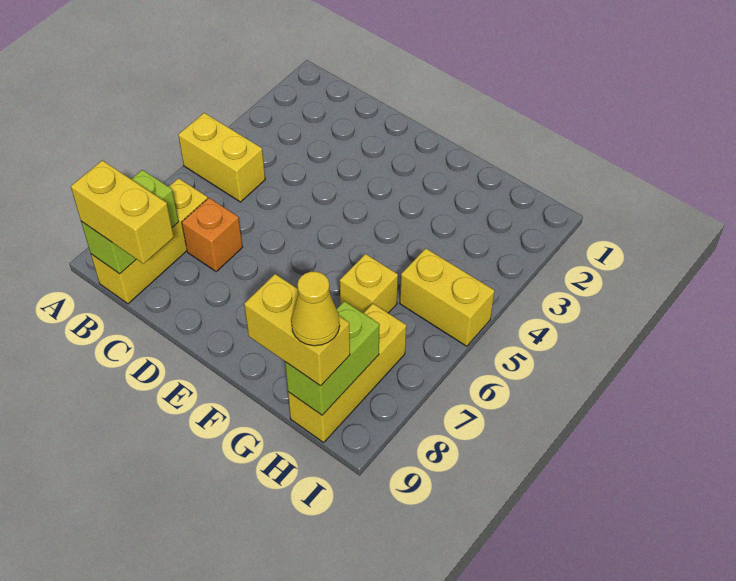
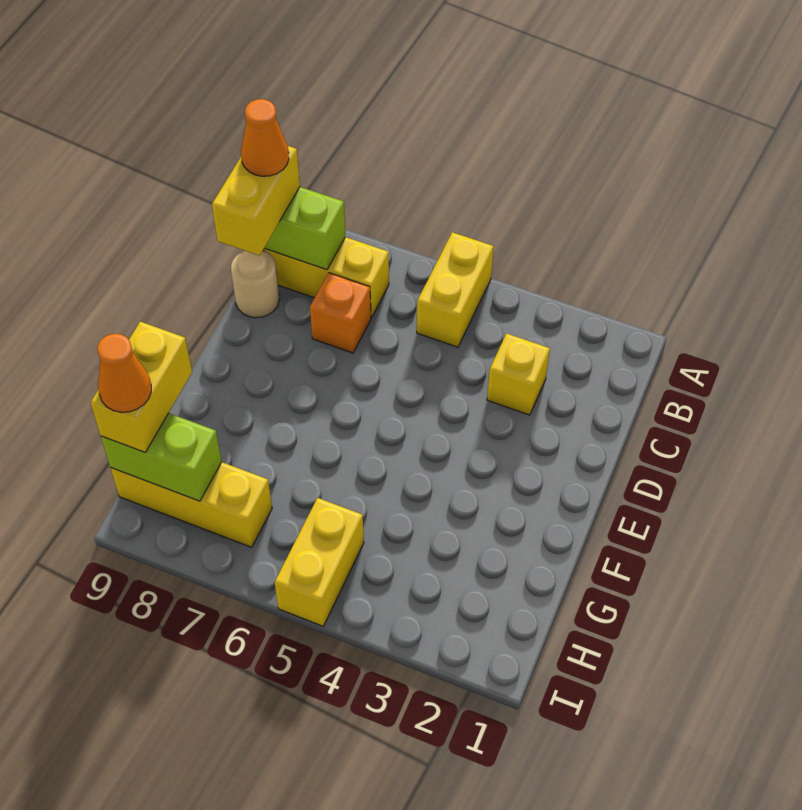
none -> orange 1x1 cone [241,99,289,176]
none -> tan 1x1 round brick [231,251,279,318]
yellow 1x1 brick [340,254,398,313] -> yellow 1x1 brick moved to [487,333,550,415]
yellow 1x1 cone [291,272,340,346] -> orange 1x1 cone [97,334,151,412]

